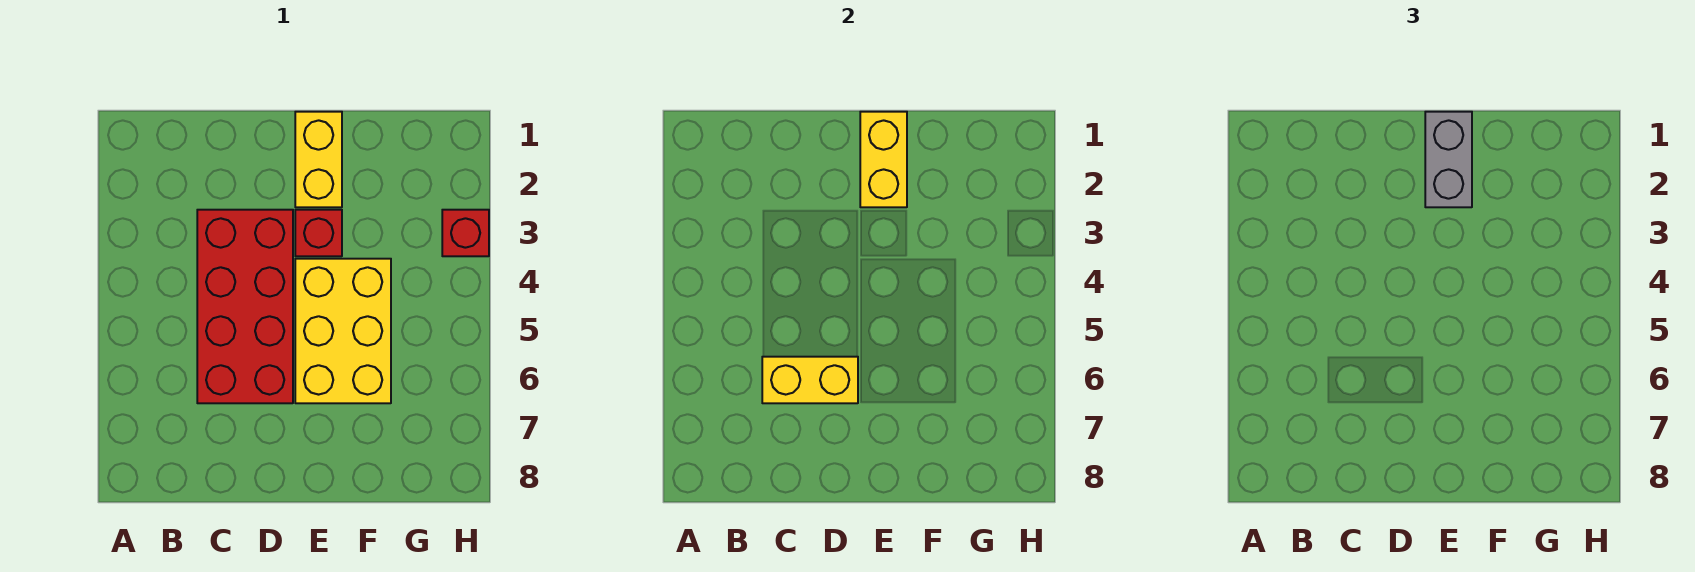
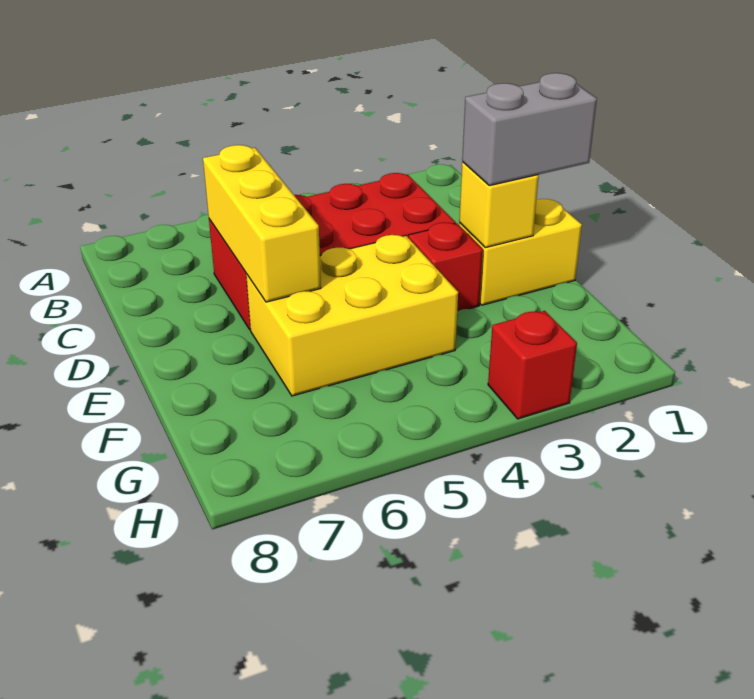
yellow 1x2 brick [762,357,858,403] -> yellow 1x3 brick [203,145,321,302]
yellow 1x2 brick [860,112,907,207] -> yellow 1x1 brick [459,162,539,248]

